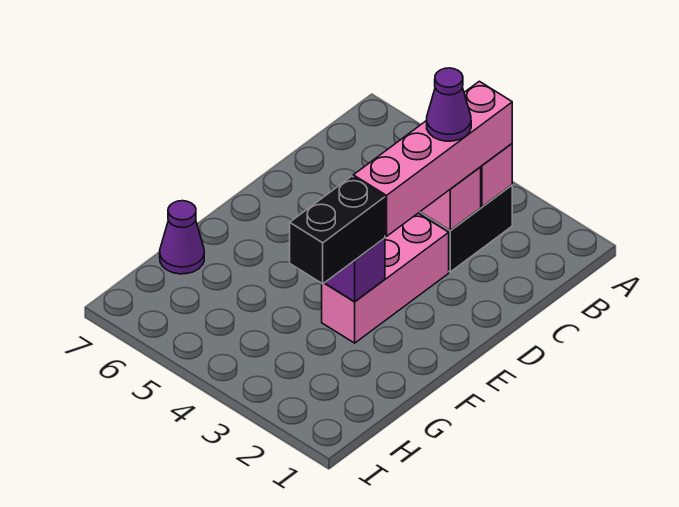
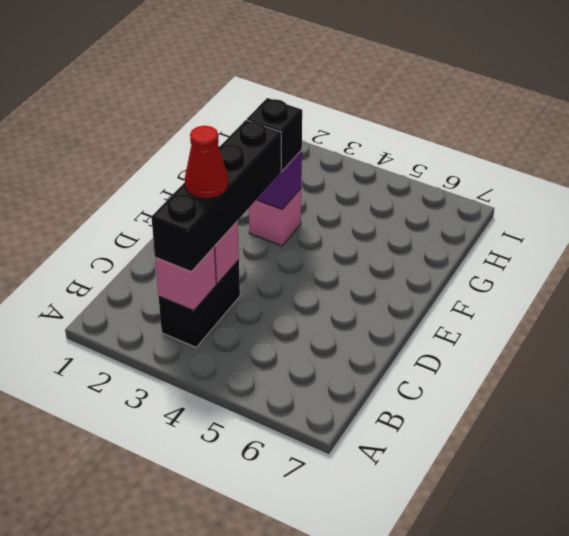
pink 1x4 brick [353,81,512,236] -> black 1x4 brick [151,120,281,272]
purple 1x1 cone [427,68,471,141] -> red 1x1 cone [185,126,228,199]
pink 1x3 brick [322,213,449,343] -> pink 1x1 brick [249,189,301,246]
black 1x2 brick [290,176,385,284] -> black 1x1 brick [247,98,302,171]
purple 1x1 cone [160,201,204,274] -> none

